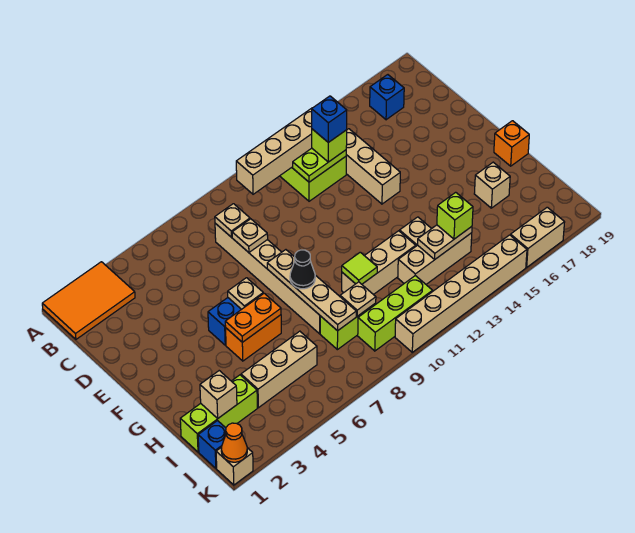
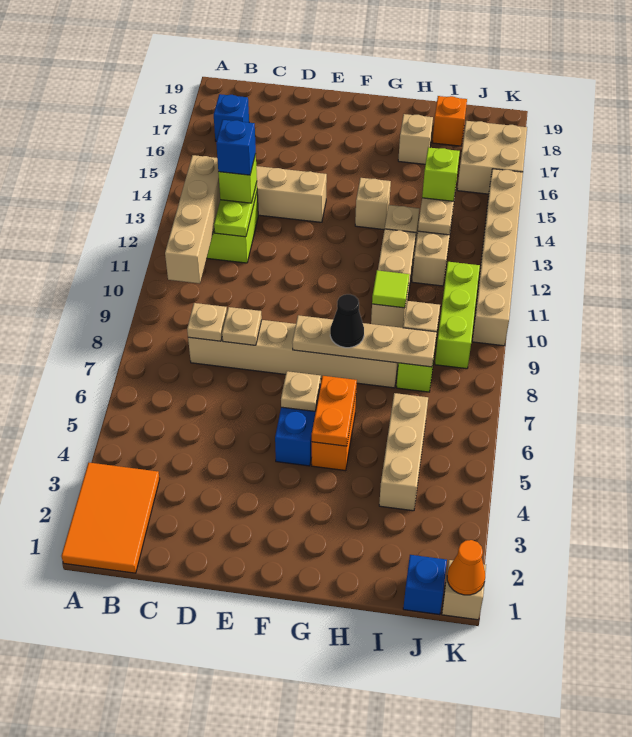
orange 1x1 brick [494,121,529,166] -> orange 1x1 brick moved to [432,96,467,146]
lime 1x3 brick [180,375,257,452] -> none
tan 1x1 brick [200,371,237,419] -> tan 1x1 brick moved to [355,178,391,230]
tan 1x2 brick [511,207,565,267] -> tan 2x2 brick [457,121,527,194]

